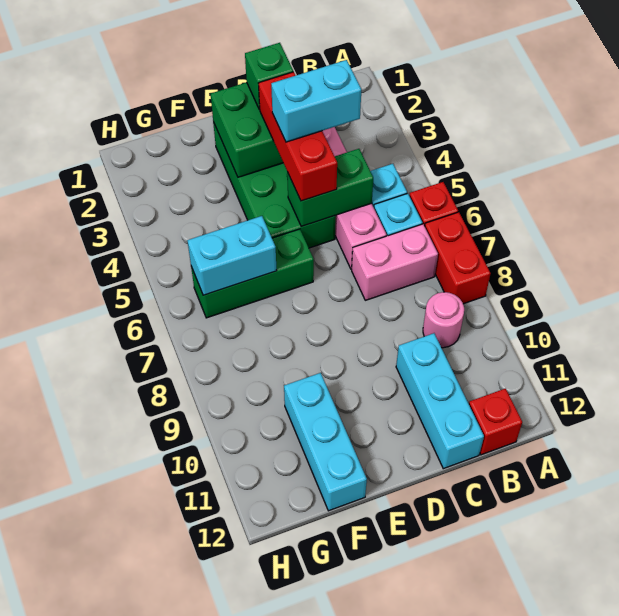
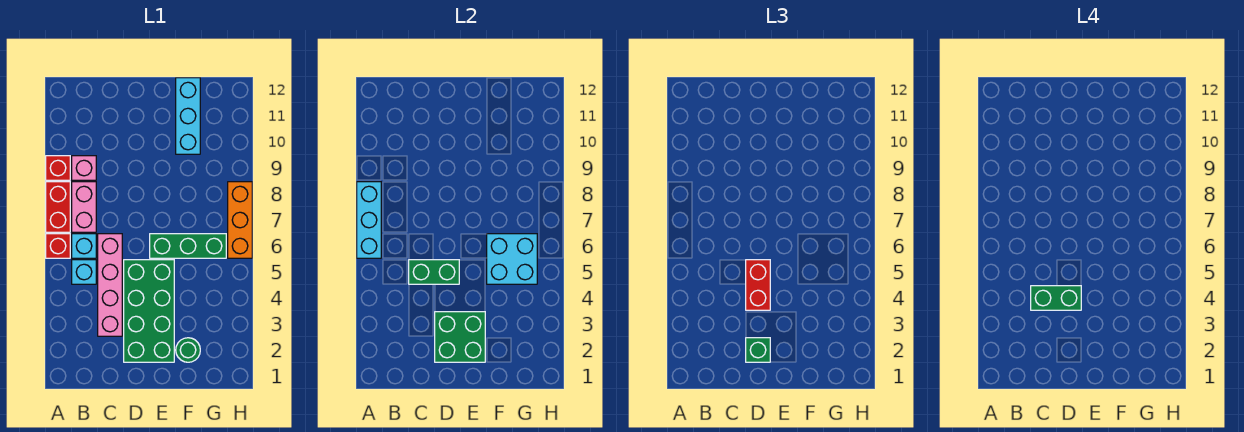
pink 1x2 brick [352,224,438,300] -> pink 1x2 brick turned to [72,182,96,232]
pink 1x1 round brick [423,292,464,348] -> pink 1x1 brick [72,156,96,180]
red 1x1 brick [469,389,522,455] -> red 1x1 brick moved to [46,156,70,180]
cyan 1x2 brick [271,60,361,142] -> green 1x2 brick [1031,286,1081,310]
cyan 1x3 brick [396,333,484,469] -> cyan 1x3 brick moved to [357,182,381,258]
red 1x3 brick [259,72,337,201] -> red 1x2 brick [746,260,770,310]
none -> green 1x1 round brick [176,338,200,362]
cyan 1x2 brick [187,216,277,295] -> cyan 2x2 brick [487,234,537,284]
none -> orange 1x3 brick [228,182,252,258]

